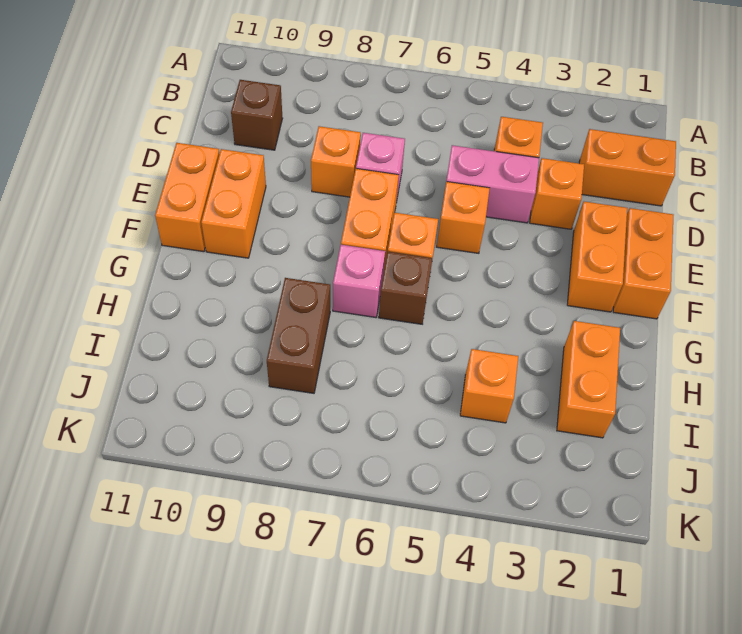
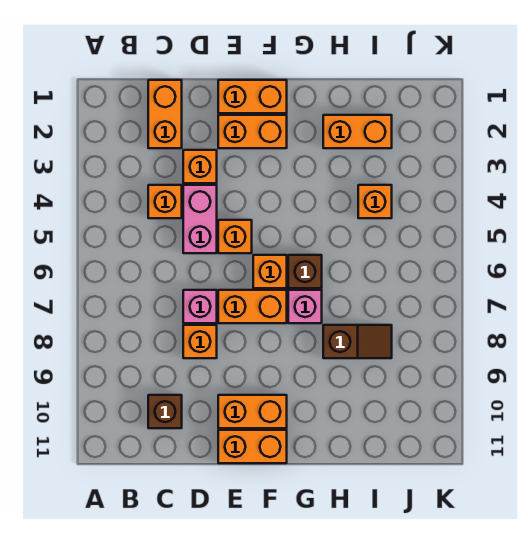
brown 1x2 brick [267,278,330,393] -> brown 1x2 slope [323,325,392,358]

